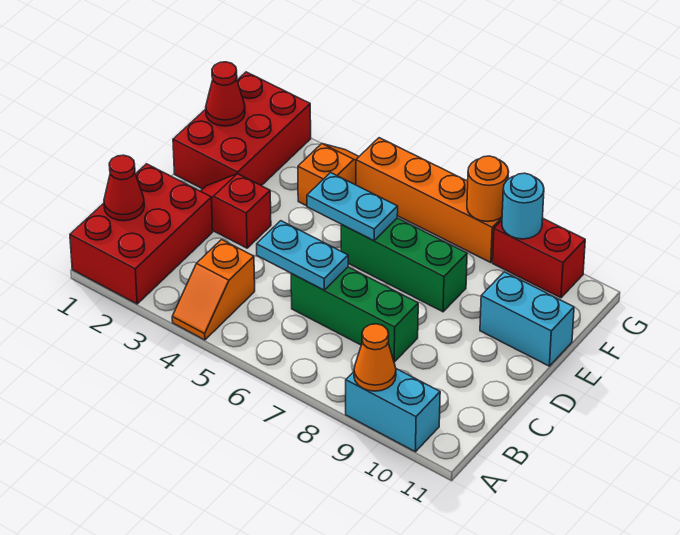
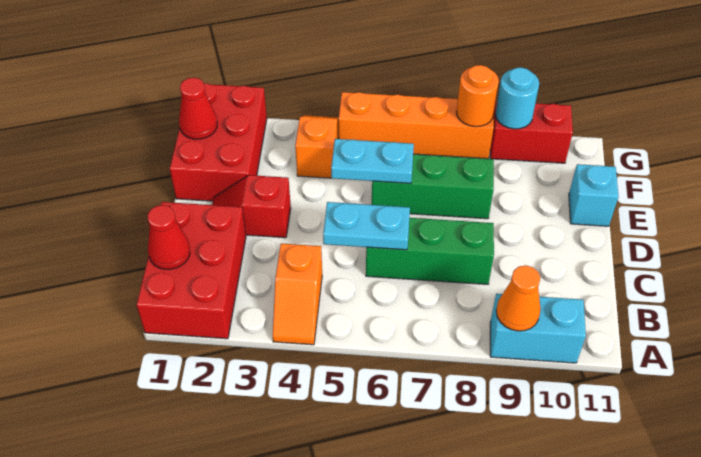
cyan 1x2 brick [480,272,574,366] -> cyan 1x1 brick [569,164,619,226]

